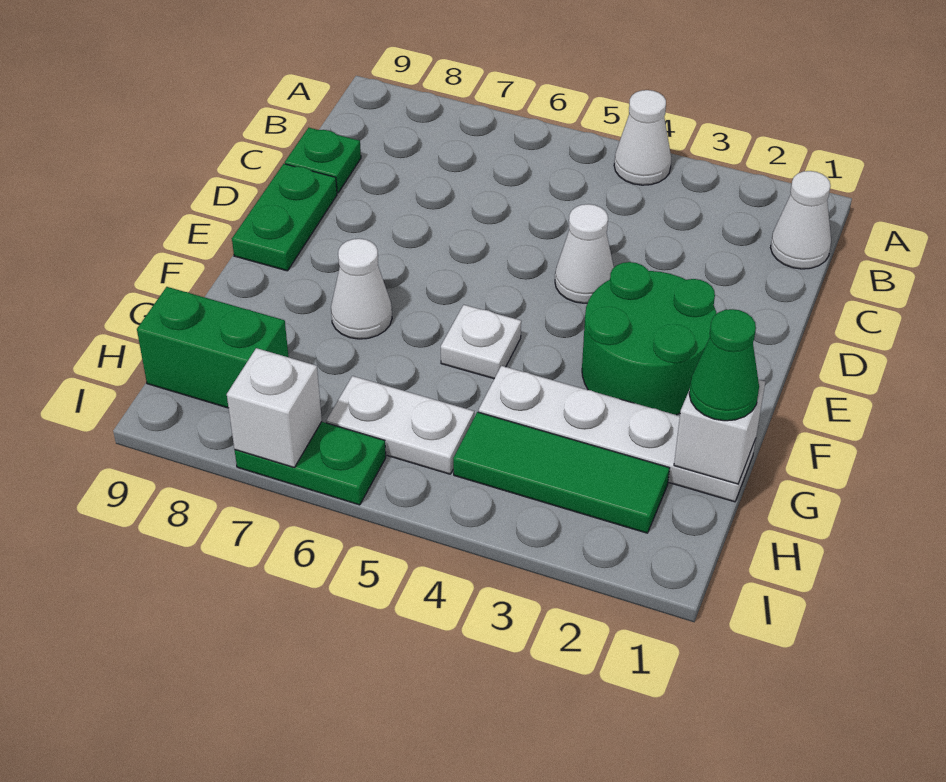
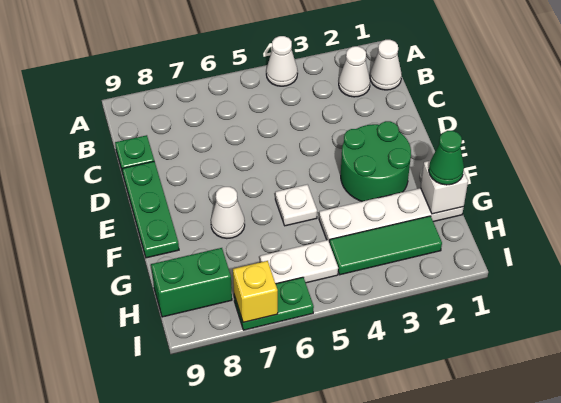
white 1x1 cone [555,204,614,303] -> white 1x1 cone moved to [339,46,370,97]
green 1x2 plate [232,164,337,271] -> green 1x3 plate [122,161,179,258]
white 1x1 brick [227,348,322,467] -> yellow 1x1 brick [233,261,278,322]

